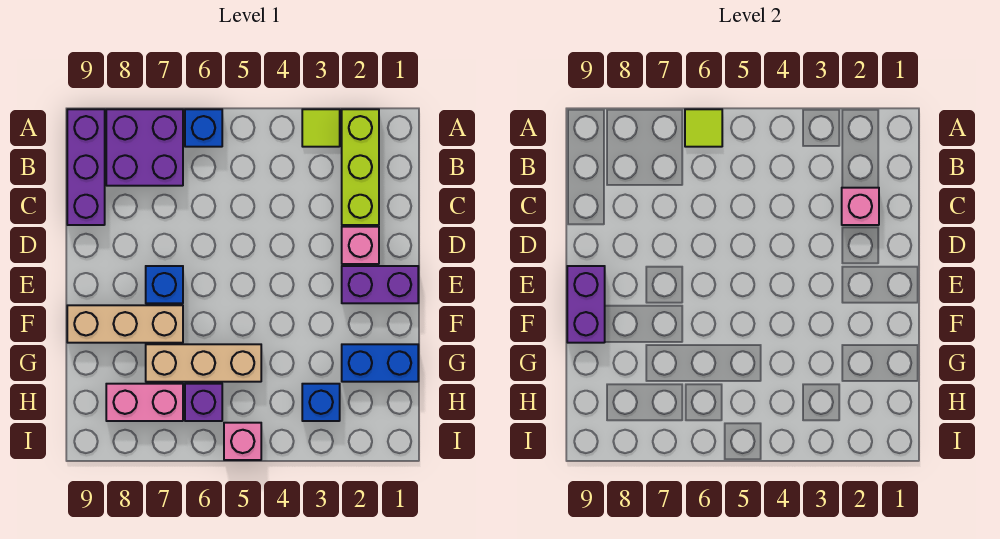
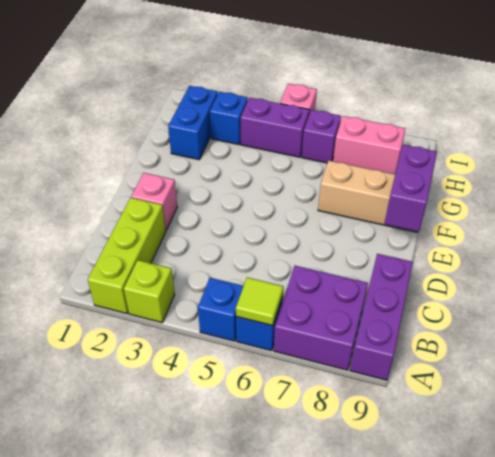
lime 1x1 tile [302,109,340,147] -> lime 1x1 brick [124,260,175,323]
pink 1x1 brick [842,188,879,225] -> none
purple 1x2 brick [342,266,418,303] -> purple 1x2 brick moved to [241,98,310,157]
blue 1x1 brick [146,266,183,303] -> blue 1x1 brick moved to [198,278,244,341]
blue 1x2 brick [342,344,418,382] -> blue 1x2 brick turned to [168,86,218,160]
tan 1x3 brick [146,344,261,382] -> none

